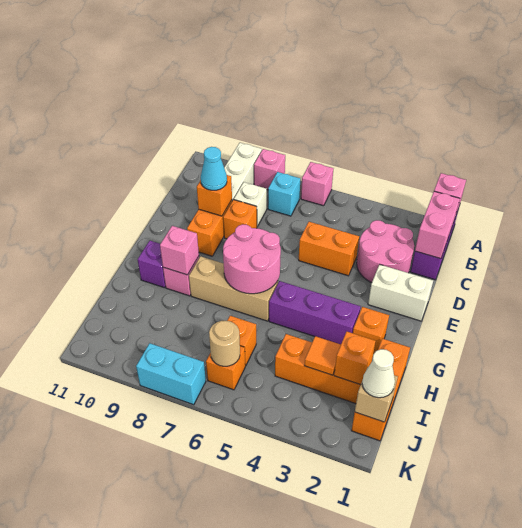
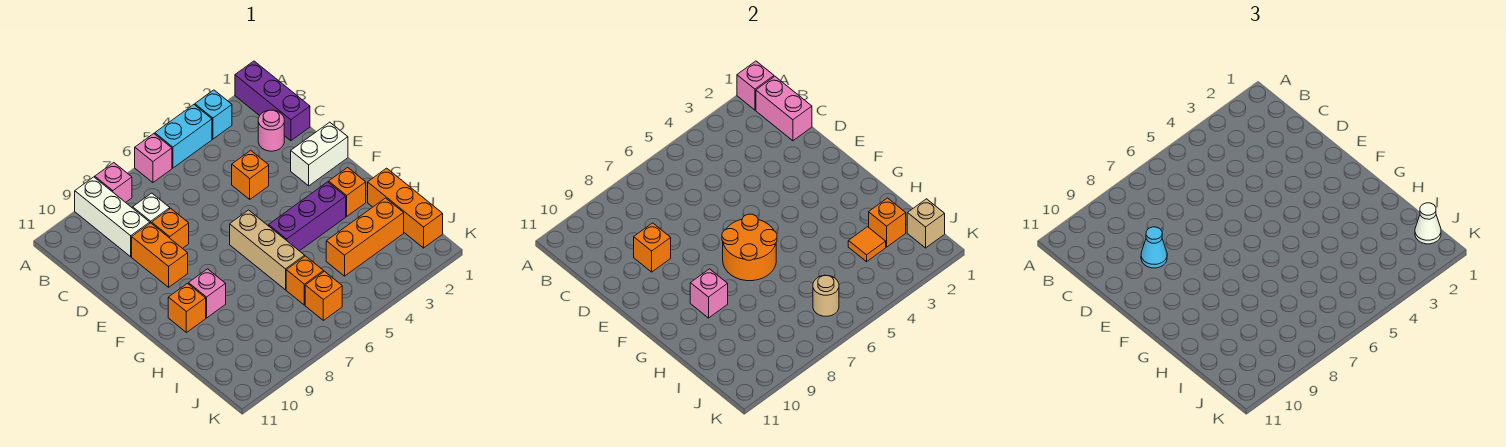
cyan 1x1 brick [268,172,300,216] -> cyan 1x1 brick moved to [195,90,232,139]
pink 2x2 round brick [357,220,414,283] -> pink 1x1 round brick [258,110,284,151]
orange 1x2 brick [299,222,359,276] -> orange 1x1 brick [232,151,269,199]
pink 2x2 round brick [223,224,281,294] -> orange 2x2 round brick [722,214,777,281]
tan 1x3 brick [189,256,278,321] -> tan 1x3 brick turned to [230,210,305,290]
purple 1x1 brick [138,241,166,288] -> orange 1x1 brick [168,284,206,333]
cyan 1x2 brick [136,343,206,405] -> cyan 1x2 brick moved to [155,105,212,168]

